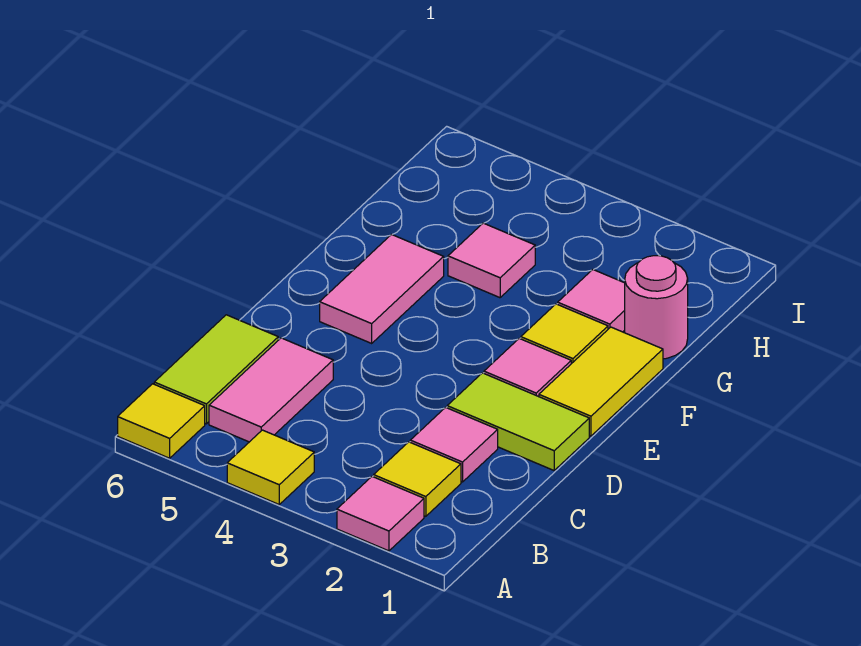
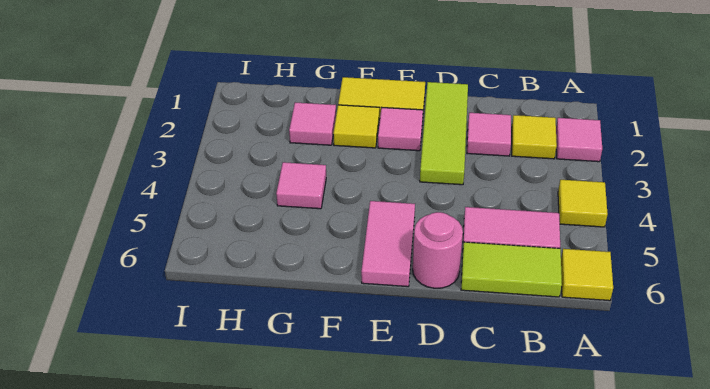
lime 1x2 tile [447,373,589,470] -> lime 1x3 tile [420,82,468,185]
pink 1x2 tile [320,235,444,343] -> pink 1x2 tile turned to [361,201,415,287]
pink 1x1 round brick [625,256,688,359] -> pink 1x1 round brick moved to [413,212,463,288]

